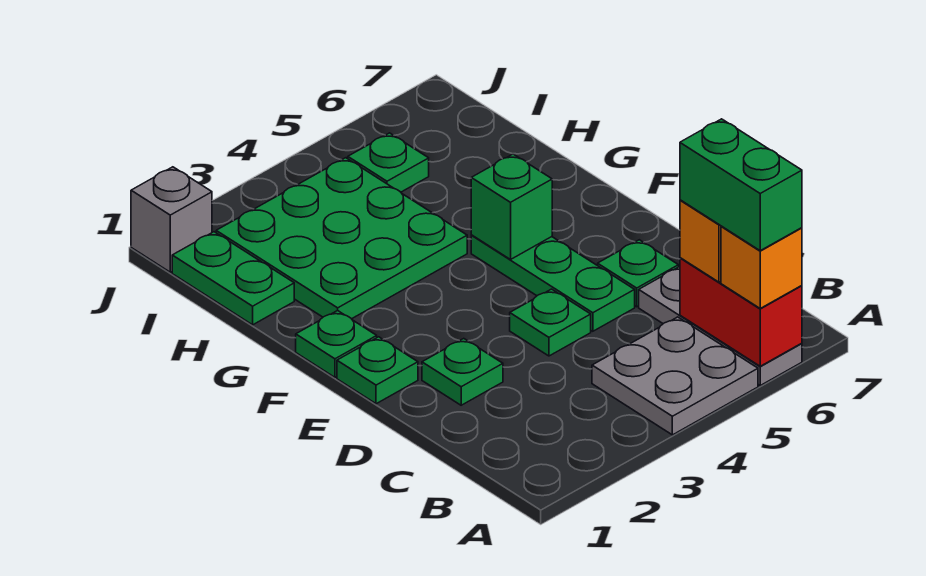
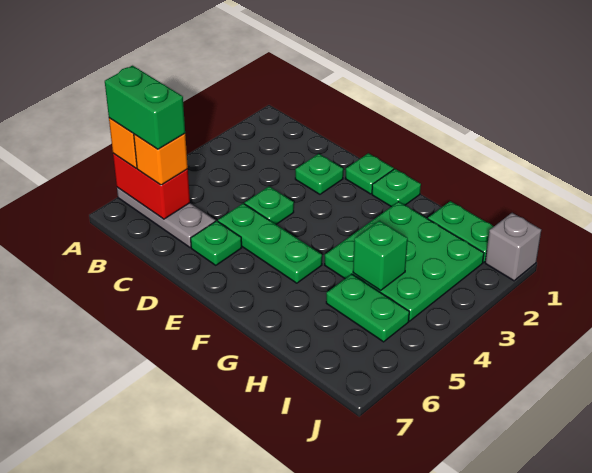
grey 2x2 plate [592,317,758,435] -> none
green 1x1 brick [471,154,552,260] -> green 1x1 brick moved to [353,221,408,290]
green 1x1 plate [348,133,429,192] -> green 1x2 plate [326,274,409,342]

